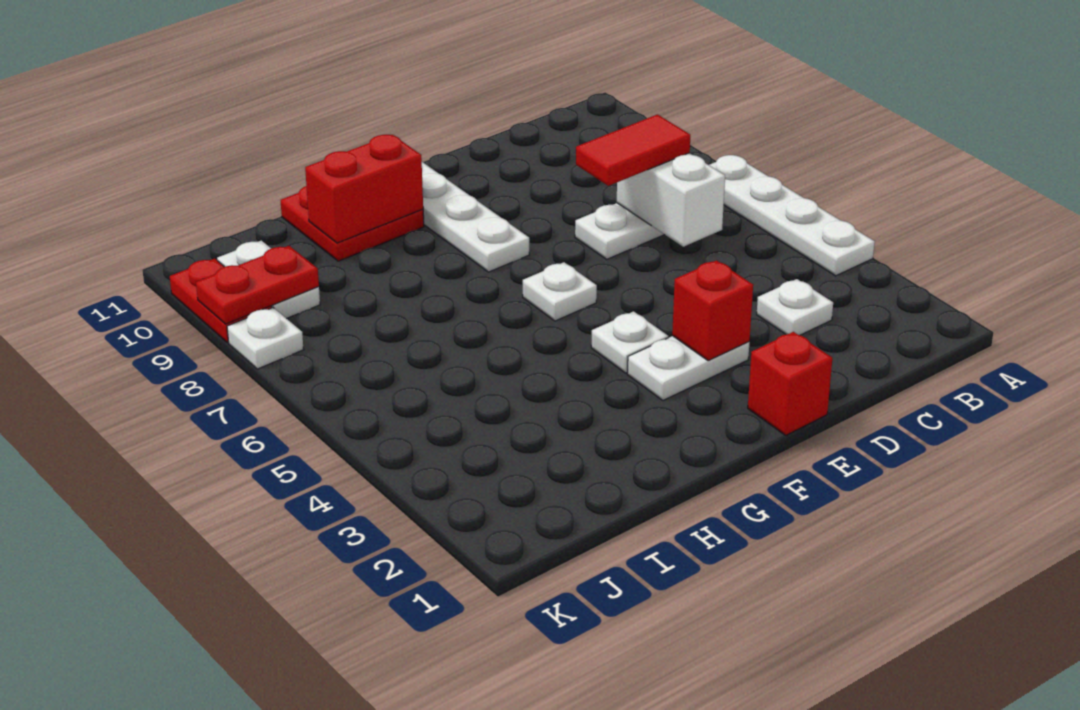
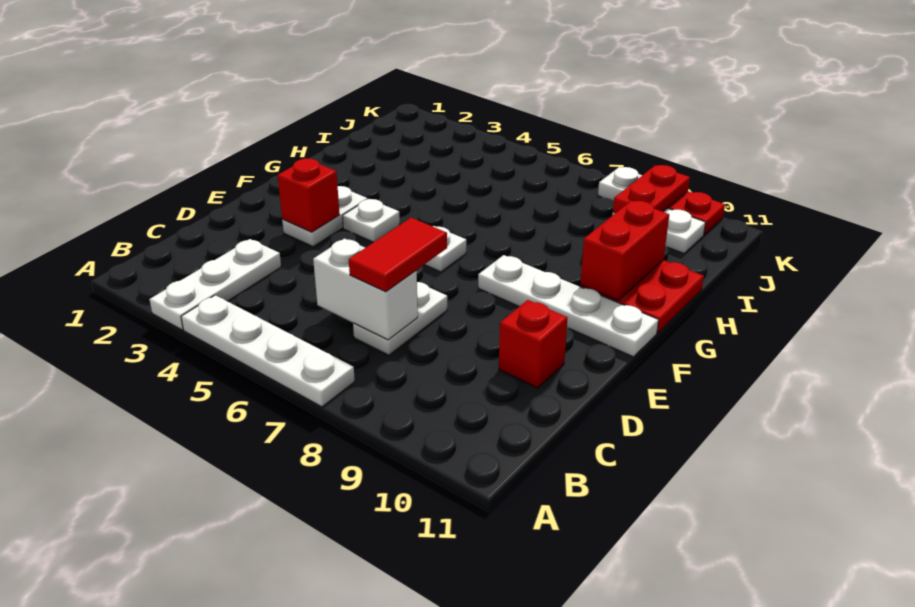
white 1x1 plate [757,279,833,335] -> white 1x3 plate [149,239,281,330]
red 1x1 brick [748,332,832,435] -> red 1x1 brick moved to [499,300,568,388]

